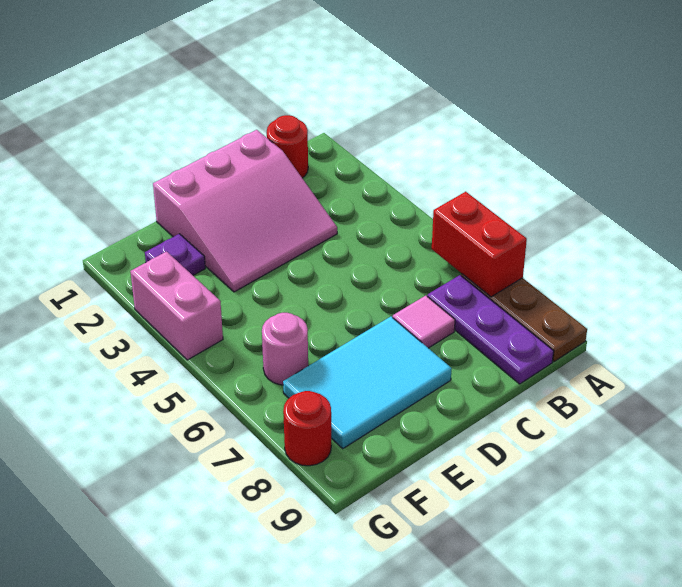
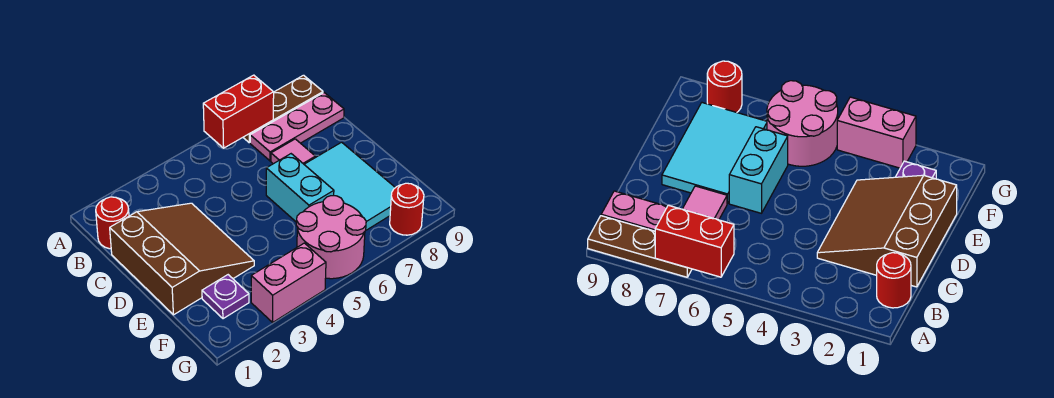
purple 1x3 plate [427,275,554,384] -> pink 1x3 plate [250,93,344,161]
pink 3x3 slope [153,130,337,292] -> brown 3x3 slope [110,203,254,315]
none -> cyan 1x2 brick [266,154,334,222]
pink 1x1 round brick [262,313,308,385] -> pink 2x2 round brick [296,196,366,279]

